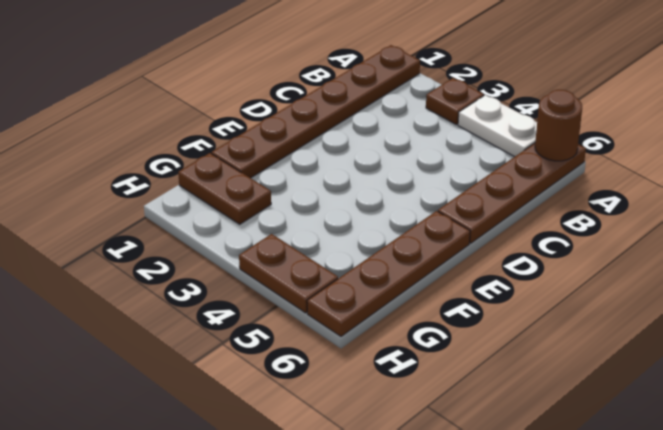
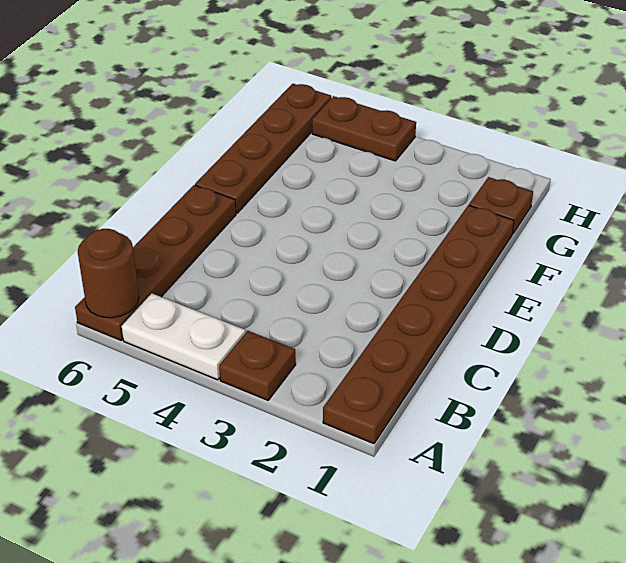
brown 1x2 plate [178,153,271,224] -> brown 1x1 plate [469,177,533,234]

